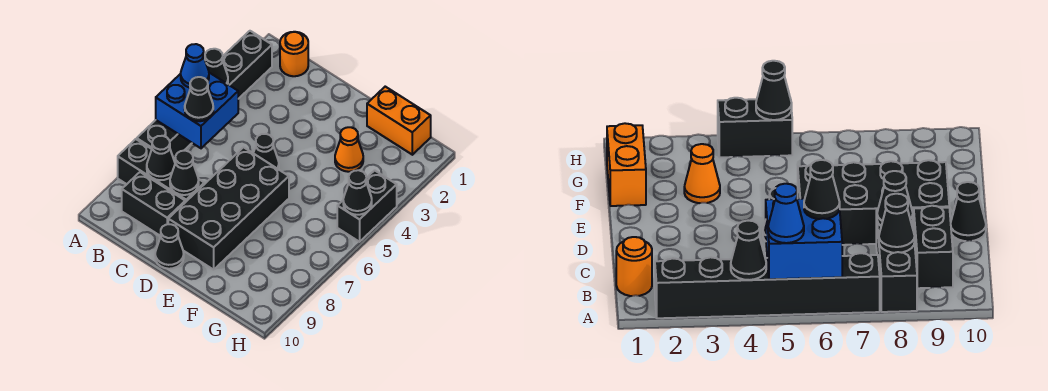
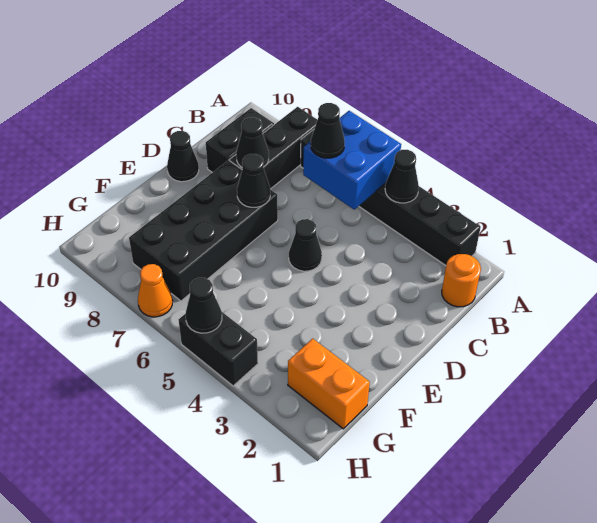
blue 1x1 cone [181,44,209,88] -> none
black 1x1 cone [147,136,175,180] -> black 1x1 cone moved to [237,154,270,207]
black 2x4 brick [168,147,289,270] -> black 2x4 brick turned to [129,160,278,301]
orange 1x2 brick [367,87,431,155] -> orange 1x2 brick turned to [288,338,370,429]
orange 1x1 cone [335,127,363,172] -> orange 1x1 cone moved to [138,264,173,317]

